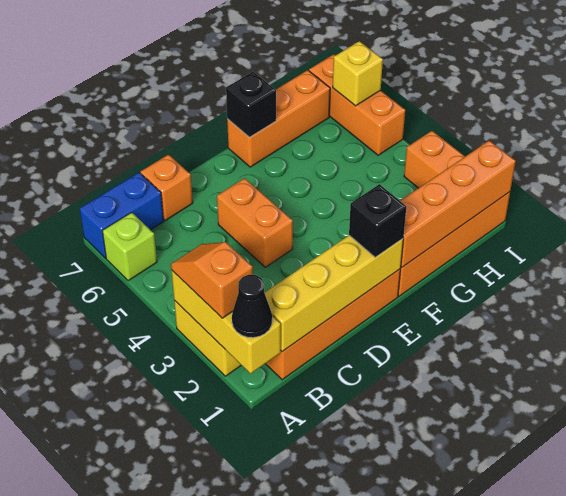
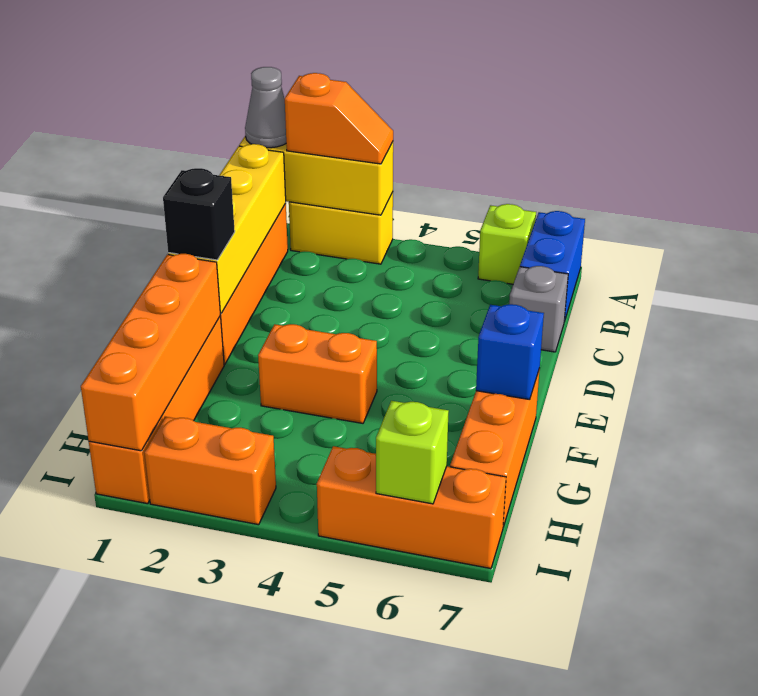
black 1x1 cone [232,275,272,338] -> grey 1x1 cone [245,67,286,148]
orange 1x1 brick [141,155,193,221] -> grey 1x1 brick [509,266,568,352]
orange 1x2 brick [217,178,293,267] -> orange 1x2 brick moved to [258,324,377,423]
black 1x1 brick [226,72,276,137] -> blue 1x1 brick [476,304,544,400]
yellow 1x1 brick [333,41,383,106] -> lime 1x1 brick [376,401,449,504]

